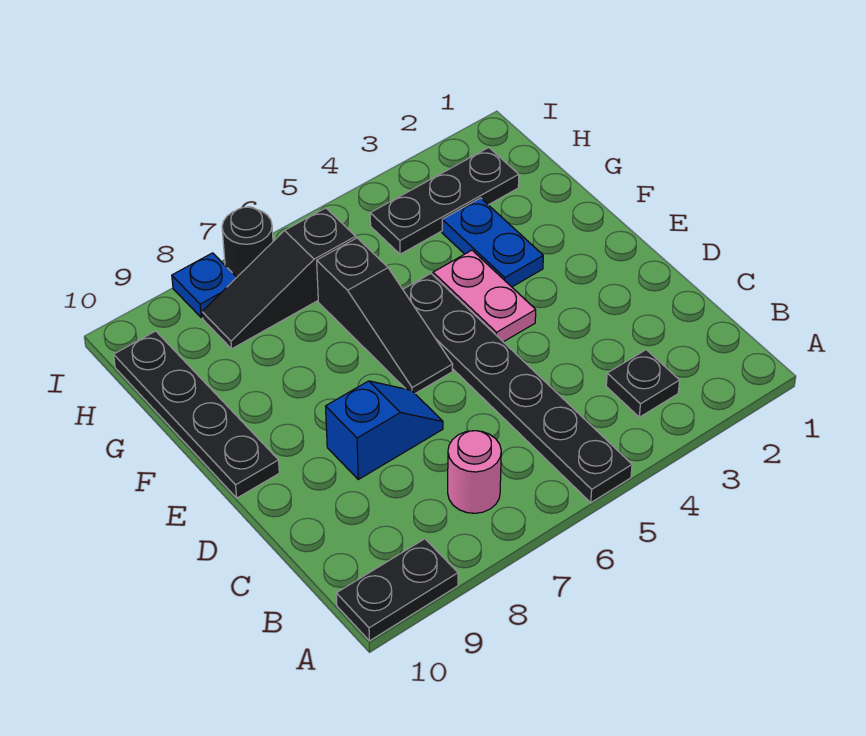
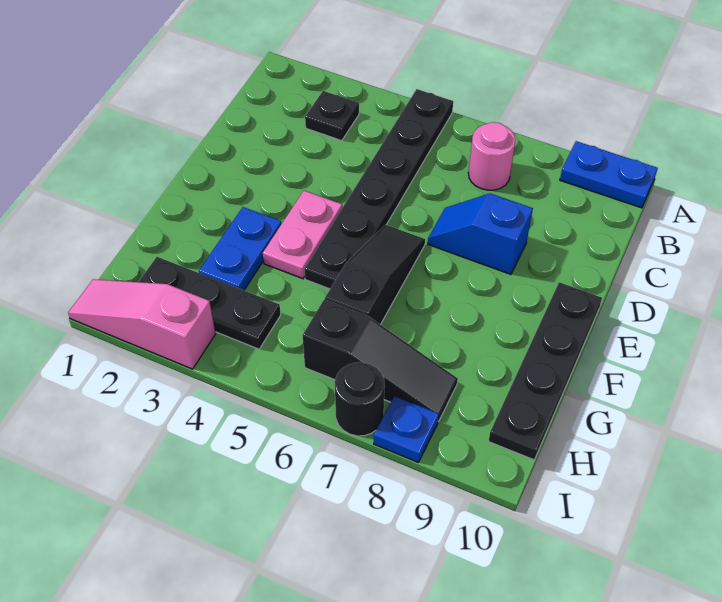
black 1x2 plate [336,539,458,641] -> blue 1x2 plate [560,141,658,208]
none -> pink 1x3 slope [68,279,216,369]

